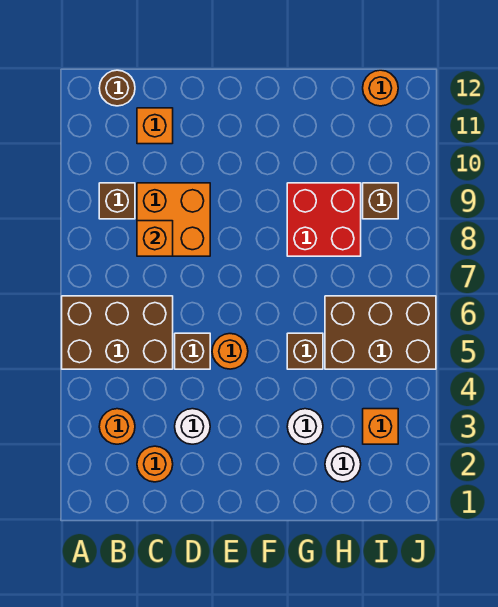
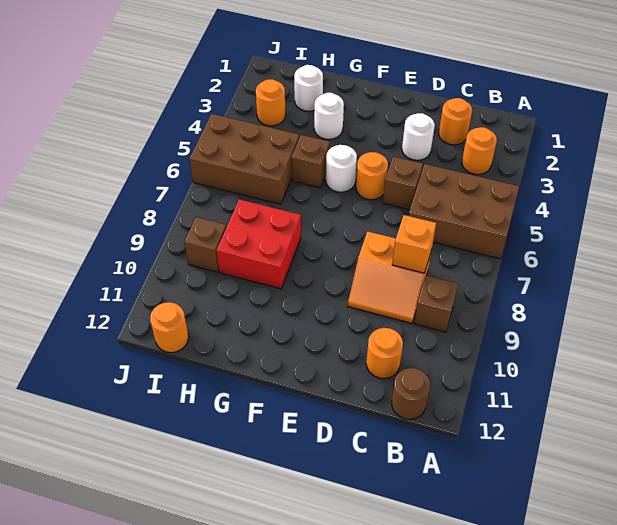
orange 2x2 brick [137,183,210,256] -> orange 2x2 slope [348,232,432,323]
orange 1x1 brick [137,108,173,144] -> orange 1x1 round brick [366,328,403,379]
none -> white 1x1 round brick [326,145,357,192]
orange 1x1 brick [363,409,398,444] -> orange 1x1 round brick [256,79,286,126]

